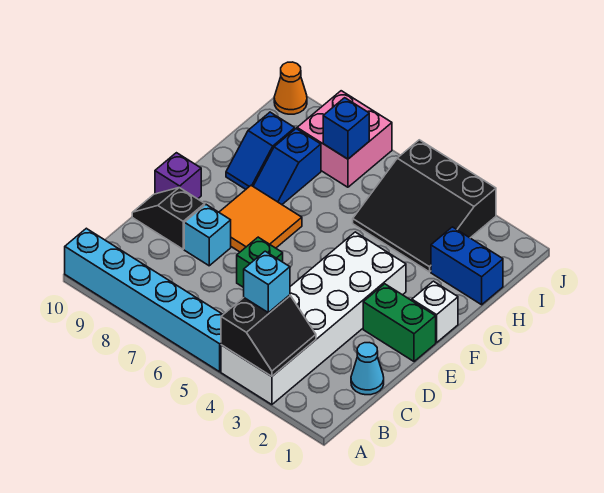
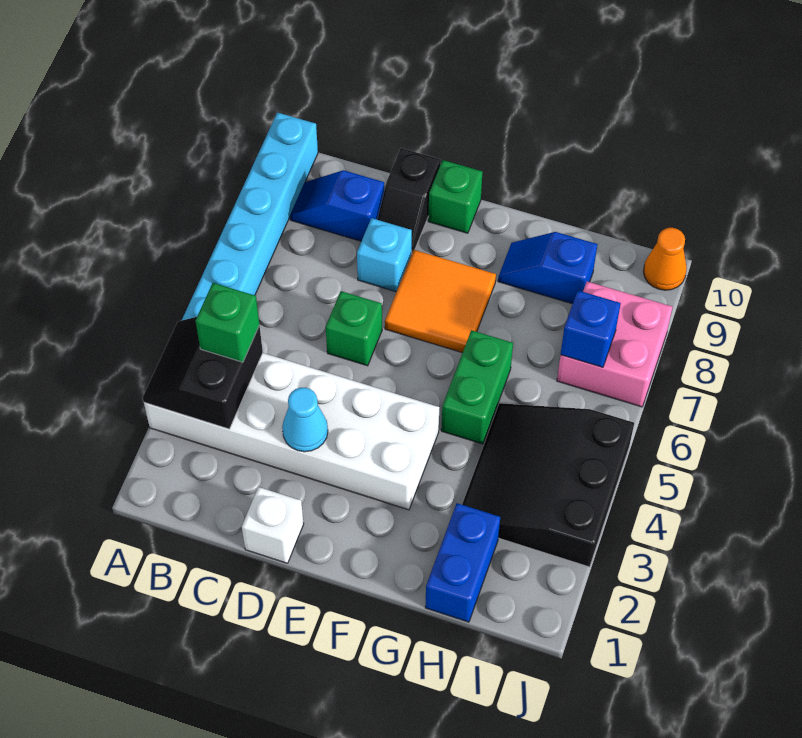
black 2x2 slope [221,295,316,376] -> black 2x2 slope turned to [143,317,263,429]
cyan 1x1 brick [244,251,290,312] -> green 1x1 brick [196,283,259,362]
cyan 1x1 cone [351,343,384,395] -> cyan 1x1 cone moved to [282,388,328,452]
black 1x2 slope [132,188,205,249] -> black 1x2 slope turned to [377,148,441,252]
green 1x2 brick [363,284,436,362] -> green 1x2 brick moved to [441,330,513,444]
purple 1x1 brick [155,153,201,199] -> green 1x1 brick [428,160,483,233]
white 1x1 brick [412,281,458,343] -> white 1x1 brick moved to [242,487,304,563]
blue 1x2 slope [253,129,321,204] -> blue 1x2 slope moved to [290,170,384,241]

